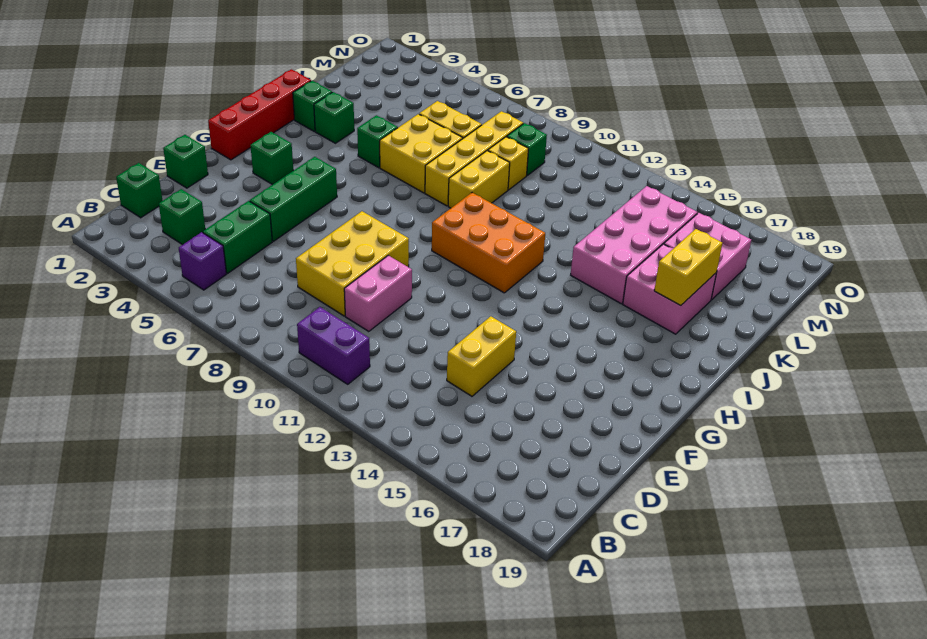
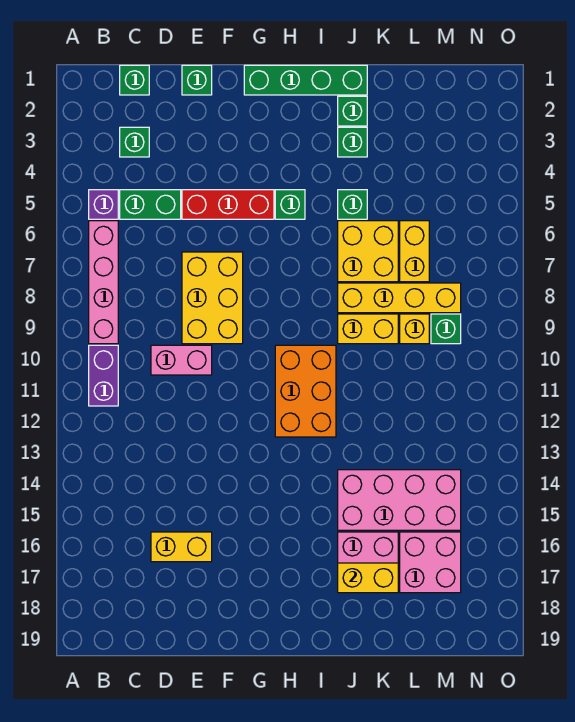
none -> pink 1x4 brick [89,221,118,344]
yellow 2x3 brick [296,211,409,316] -> yellow 2x3 brick turned to [182,252,243,344]
yellow 1x2 brick [447,316,516,396] -> yellow 1x2 brick moved to [151,532,212,562]
green 1x3 brick [250,157,337,241] -> red 1x3 brick [182,190,274,219]
red 1x4 brick [208,69,311,160] -> green 1x4 brick [244,65,367,95]
green 1x1 brick [250,132,293,185] -> green 1x1 brick moved to [275,190,305,219]

